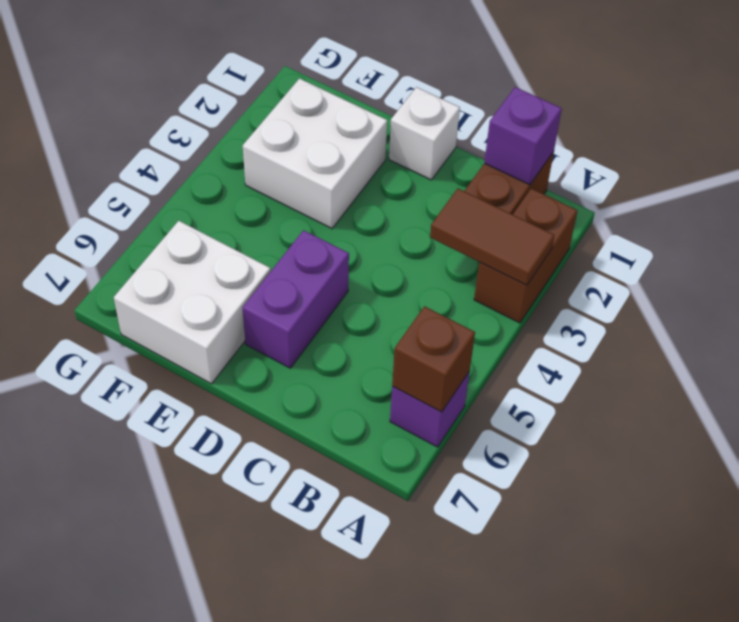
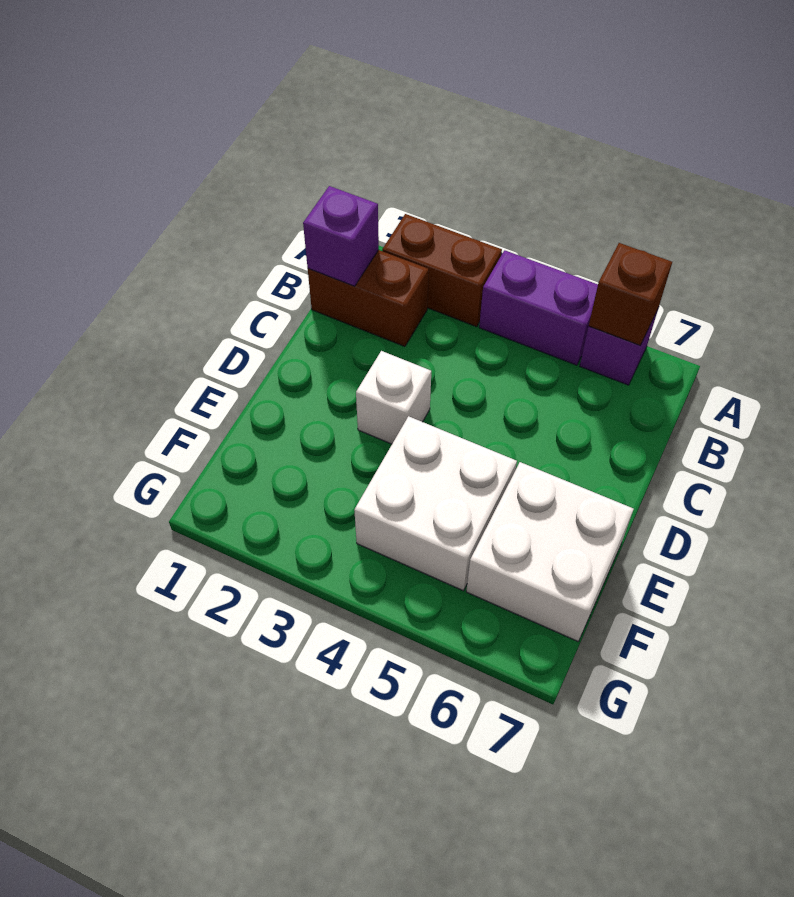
brown 1x2 tile [430,189,555,285] -> none
white 1x1 brick [389,87,460,180] -> white 1x1 brick moved to [356,351,431,444]
purple 1x2 brick [243,230,349,368] -> purple 1x2 brick moved to [479,250,598,365]
white 2x2 brick [243,79,387,229] -> white 2x2 brick moved to [354,416,517,591]

